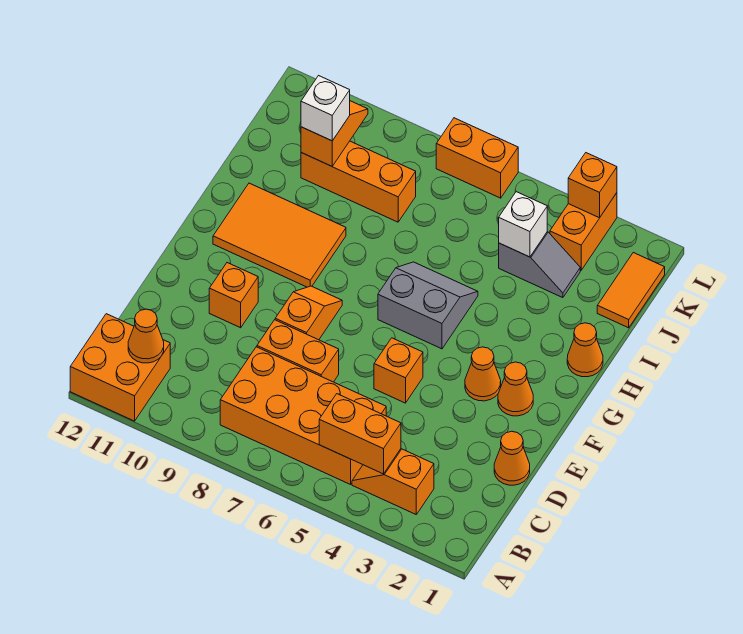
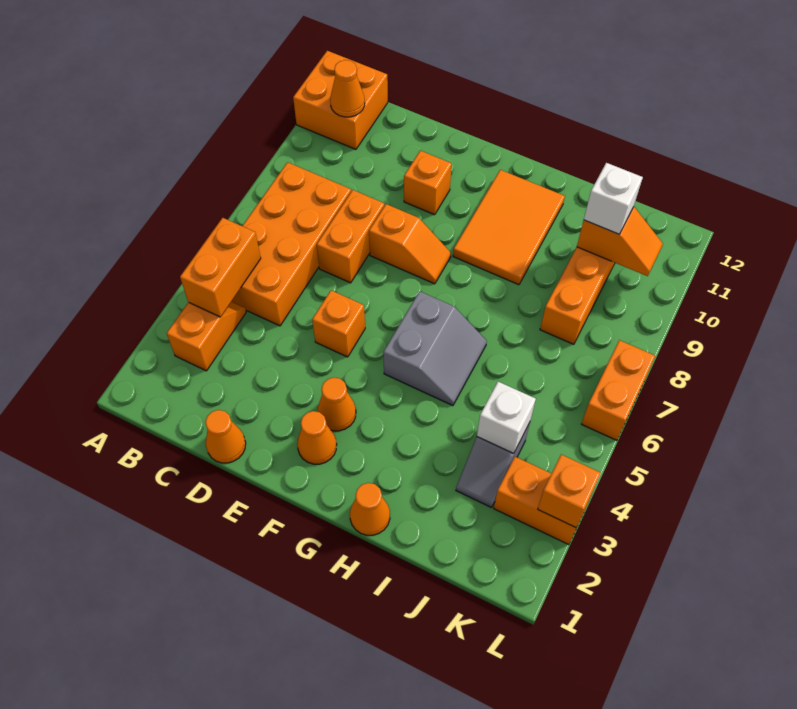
orange 1x2 tile [597,253,665,328] -> none

